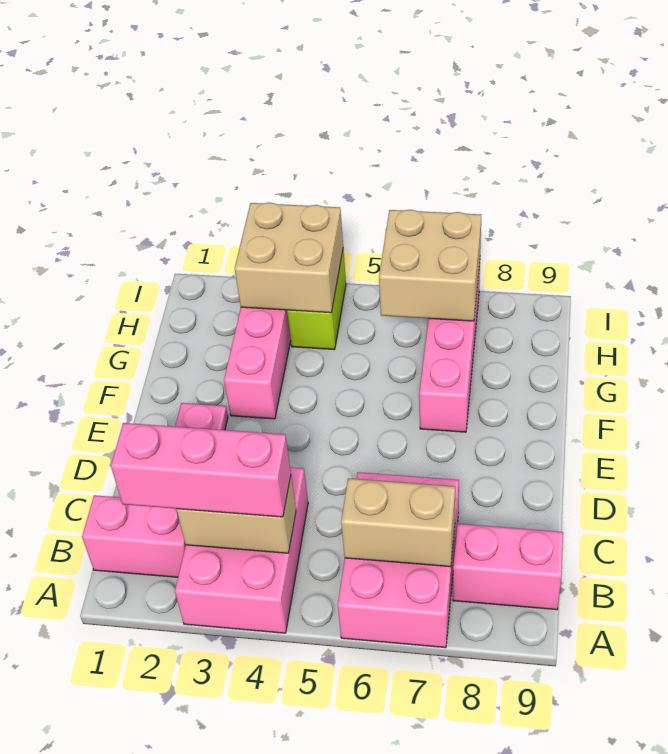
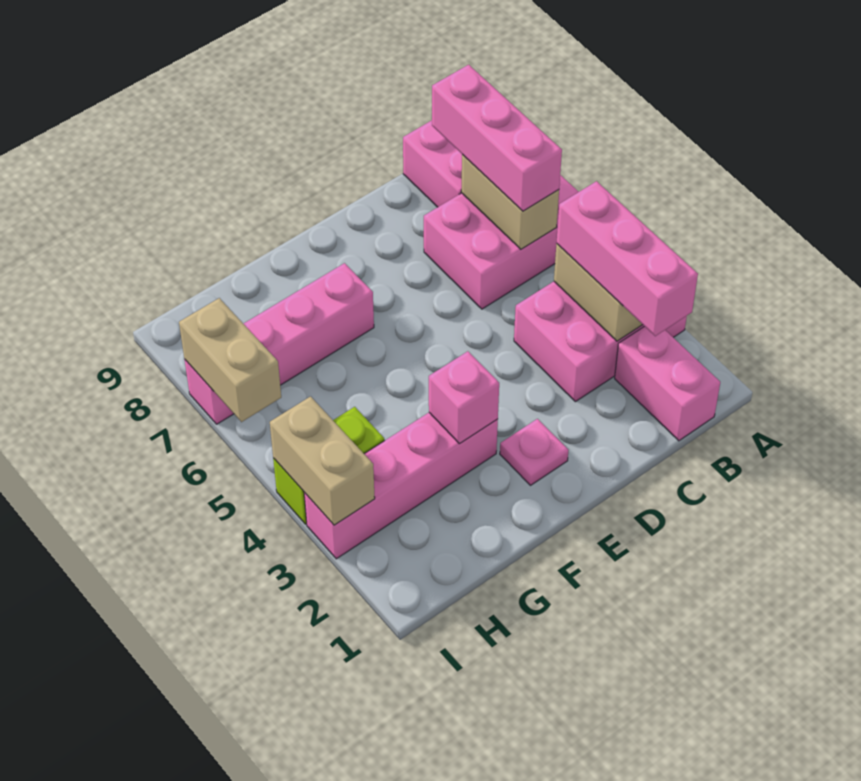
none -> pink 1x3 brick [432,65,562,211]
none -> pink 1x1 brick [429,351,499,444]
tan 2x2 brick [235,203,343,313] -> tan 1x2 brick [270,397,375,525]
tan 2x2 brick [379,210,481,321] -> tan 1x2 brick [179,298,281,422]

